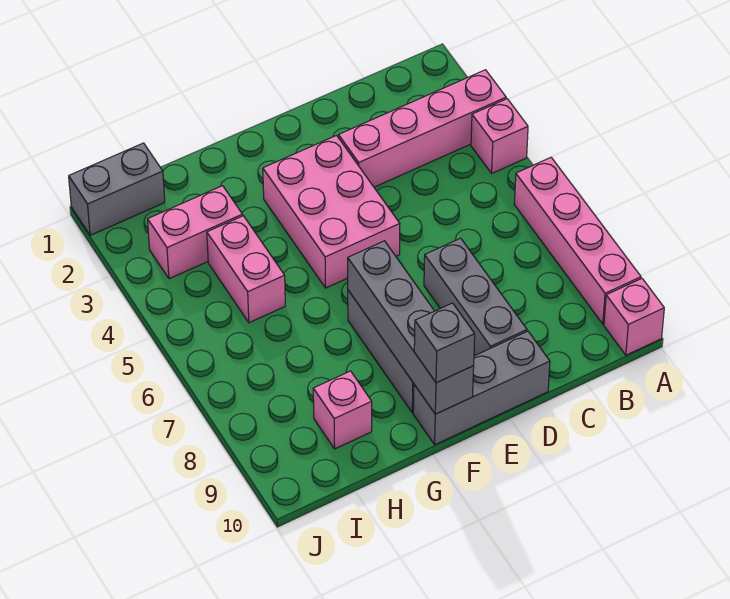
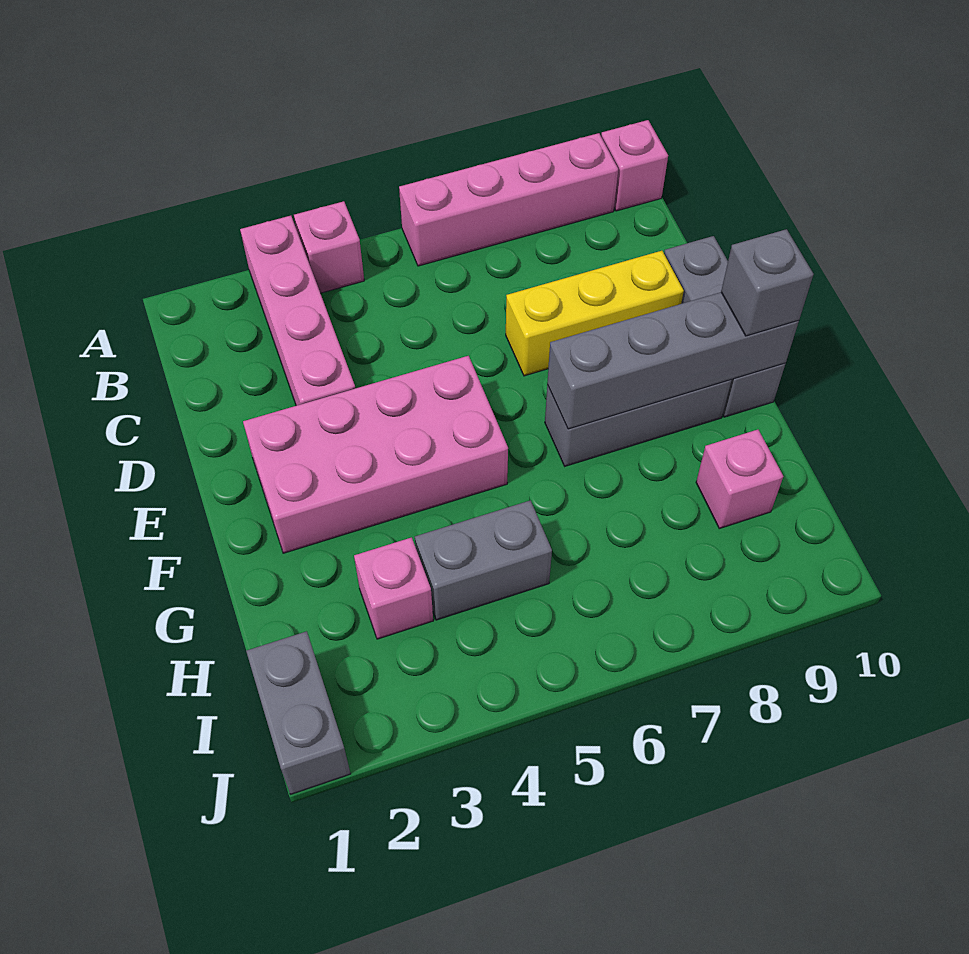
grey 1x3 brick [424,238,527,356] -> yellow 1x3 brick [506,251,684,376]
pink 2x3 brick [263,136,400,288] -> pink 2x4 brick [243,356,508,553]
pink 1x2 brick [148,186,243,279] -> pink 1x1 brick [354,538,433,639]
pink 1x2 brick [207,216,285,323] -> grey 1x2 brick [415,500,552,620]

